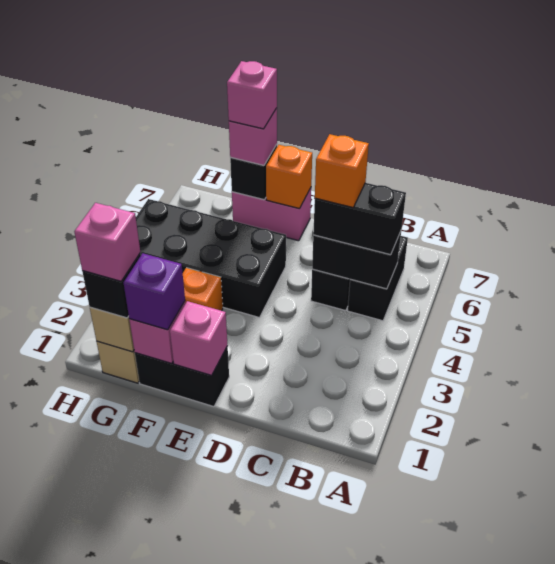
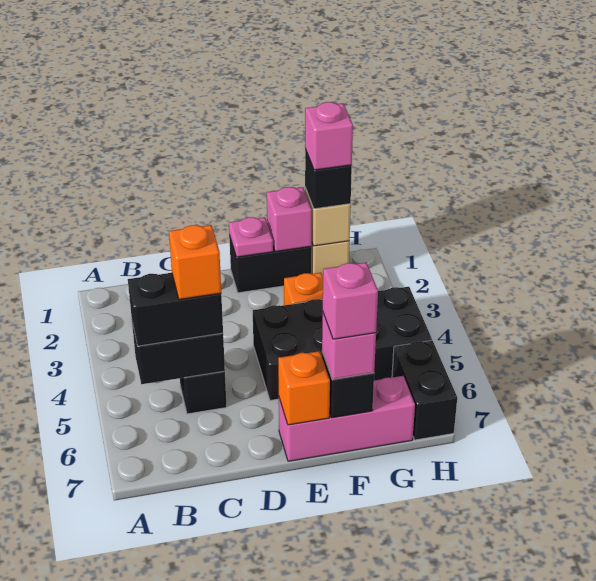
black 1x2 brick [348,236,408,321] -> black 1x2 brick moved to [392,340,457,440]
pink 1x1 brick [170,301,228,375] -> pink 1x1 plate [229,217,273,257]
pink 1x2 brick [232,188,311,241] -> pink 1x3 brick [279,376,415,461]
purple 1x1 brick [124,253,185,330] -> none

